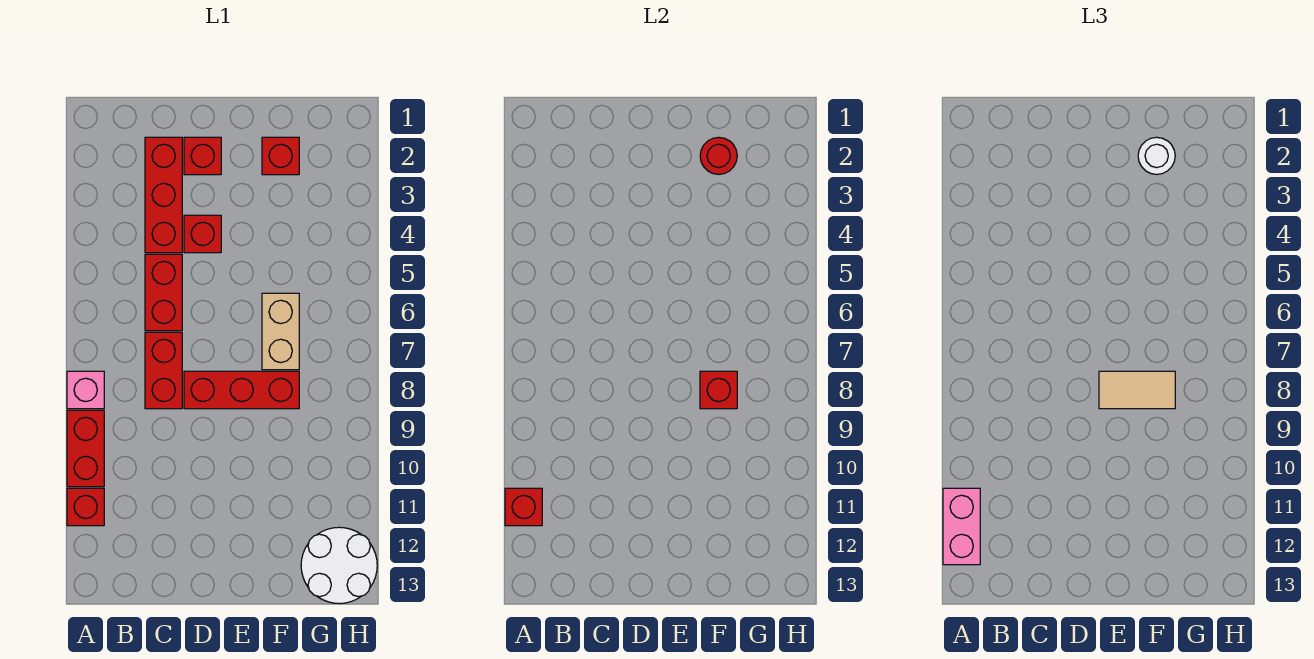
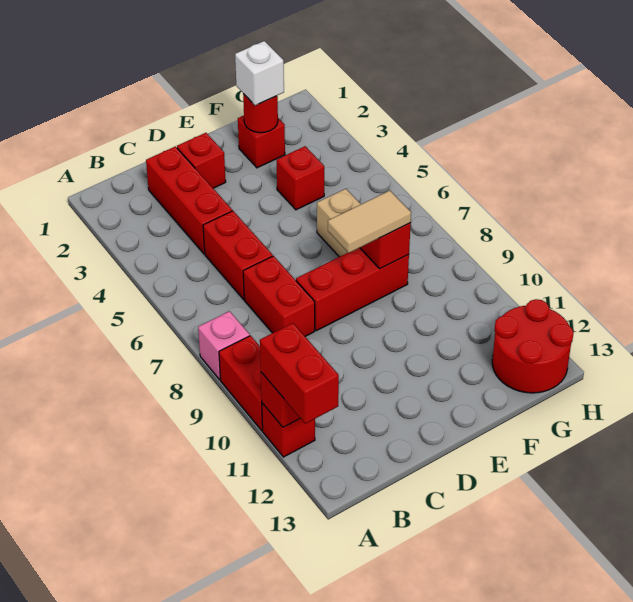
pink 1x2 brick [943,488,980,565] -> red 1x2 brick [260,323,339,424]
red 1x1 brick [184,215,221,253] -> red 1x1 brick moved to [277,146,324,210]
white 1x1 round brick [1138,137,1175,174] -> white 1x1 brick [235,41,284,105]
white 2x2 round brick [301,527,377,604] -> red 2x2 round brick [492,299,574,393]

